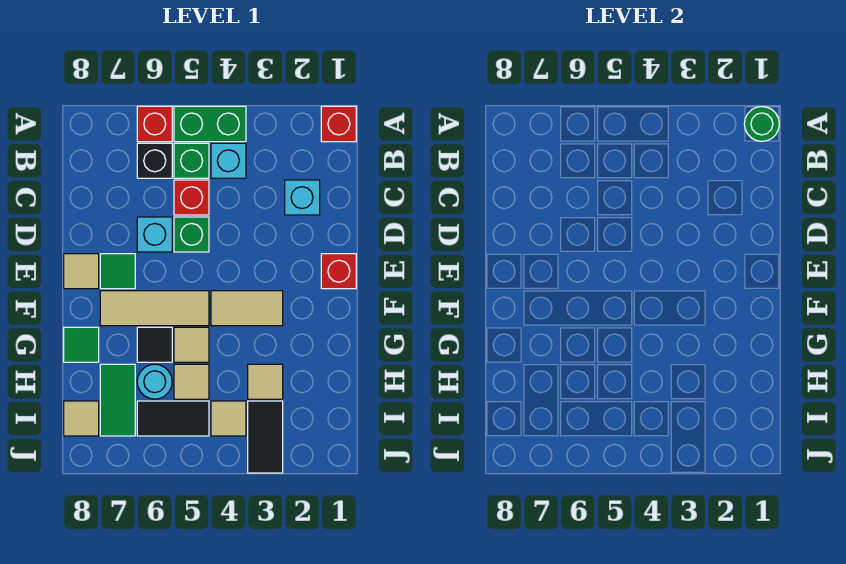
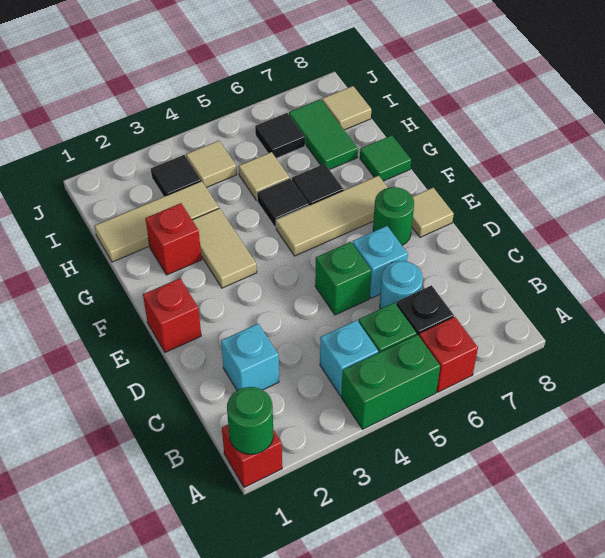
red 1x1 brick [174,180,209,215] -> red 1x1 brick moved to [146,203,202,275]
green 1x1 tile [100,254,135,289] -> green 1x1 round brick [373,187,414,245]
tan 1x2 tile [211,291,283,326] -> tan 1x2 tile turned to [192,208,257,288]
tan 1x1 tile [174,327,209,362] -> black 1x1 tile [257,178,309,228]
tan 1x1 tile [248,364,283,399] -> tan 1x3 tile [95,181,219,262]
cyan 1x1 round brick [137,364,172,399] -> cyan 1x1 round brick moved to [380,261,423,309]
black 1x2 tile [248,401,283,473] -> black 1x1 tile [151,155,201,196]
black 1x2 tile [137,401,209,436] -> black 1x1 tile [255,113,305,158]

